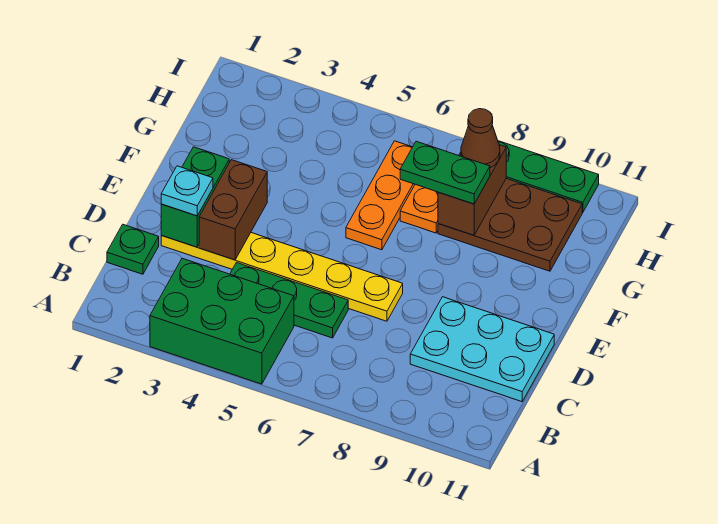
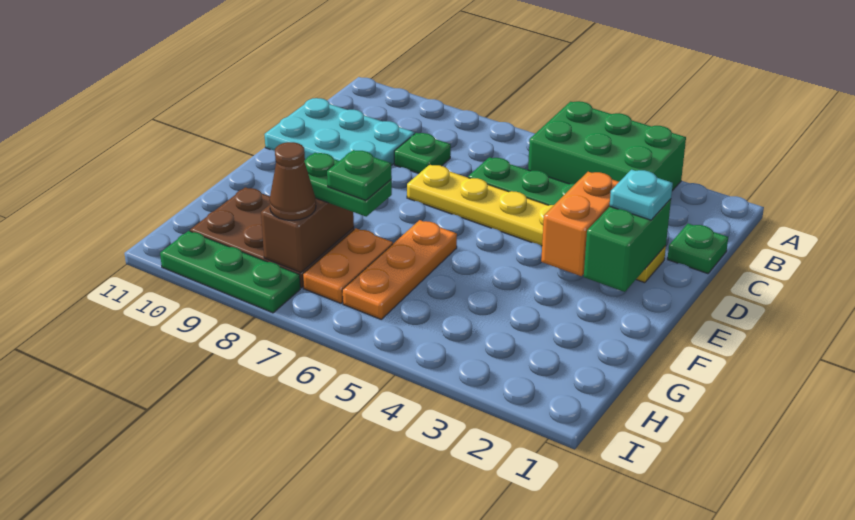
none -> green 1x1 plate [394,133,451,173]
brown 1x2 brick [199,160,267,260] -> orange 1x2 brick [541,172,619,276]
none -> green 1x1 plate [327,150,392,200]

